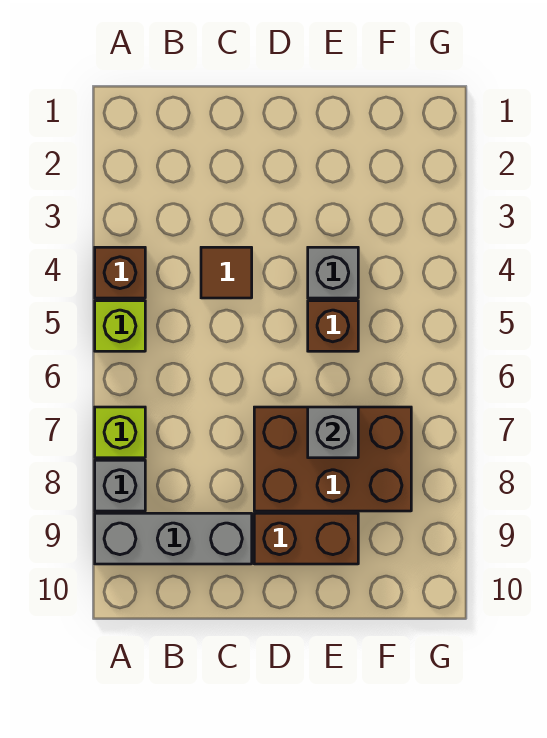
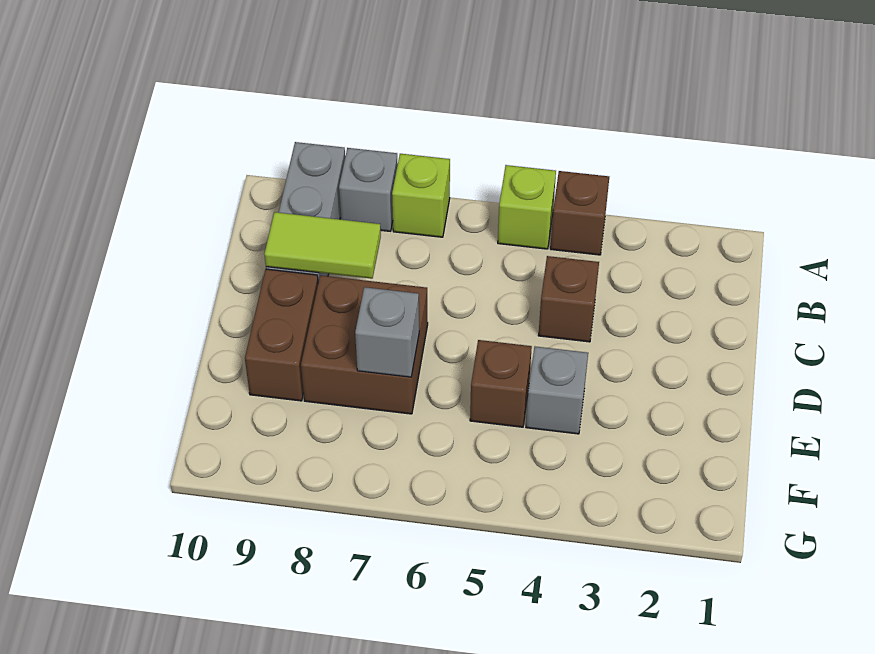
brown 1x1 tile [201,247,252,298] -> brown 1x1 brick [538,256,599,342]
none -> lime 1x2 tile [264,212,381,279]
brown 2x3 brick [254,407,411,511] -> brown 2x2 brick [301,275,428,414]

